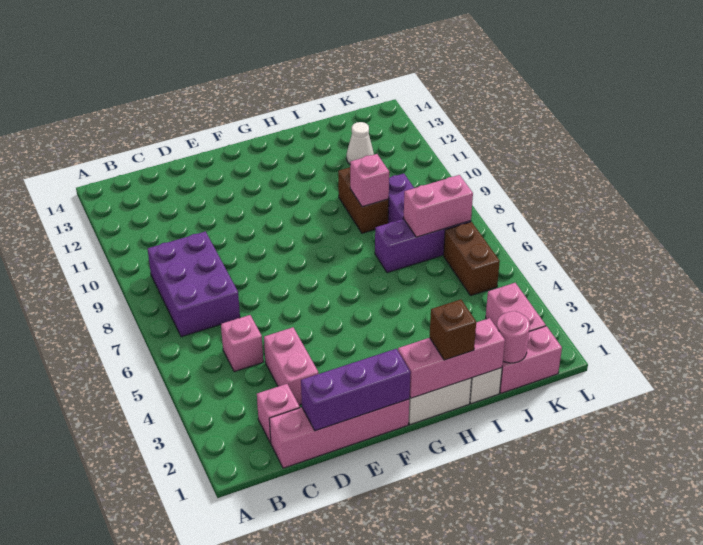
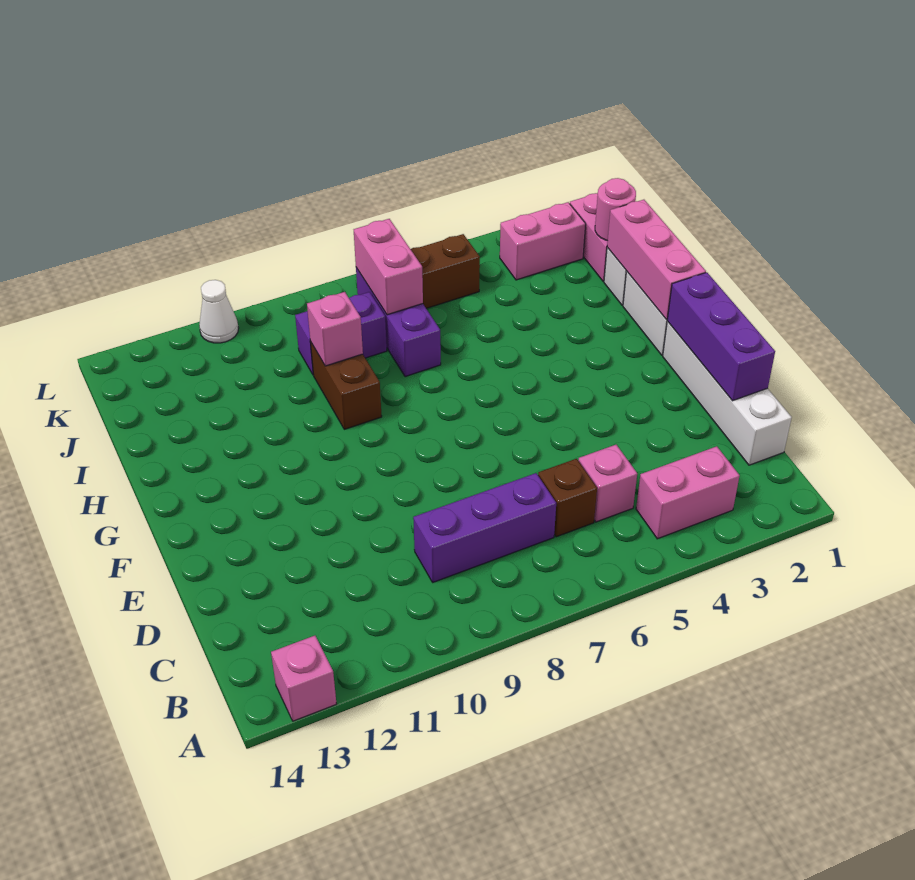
purple 2x3 brick [148,231,240,337] -> purple 1x3 brick [413,473,556,582]
pink 1x4 brick [269,399,409,468] -> white 1x4 brick [663,321,792,465]
pink 1x1 brick [257,384,300,443] -> pink 1x1 brick moved to [271,636,336,721]
pink 1x2 brick [264,327,319,405] -> pink 1x2 brick moved to [636,446,740,539]
brown 1x1 brick [430,300,476,360] -> brown 1x1 brick moved to [538,459,597,537]
brown 1x2 brick [338,168,389,233] -> brown 1x2 brick turned to [310,341,382,429]
white 1x1 cone [347,122,374,164] -> white 1x1 cone moved to [199,280,239,343]

